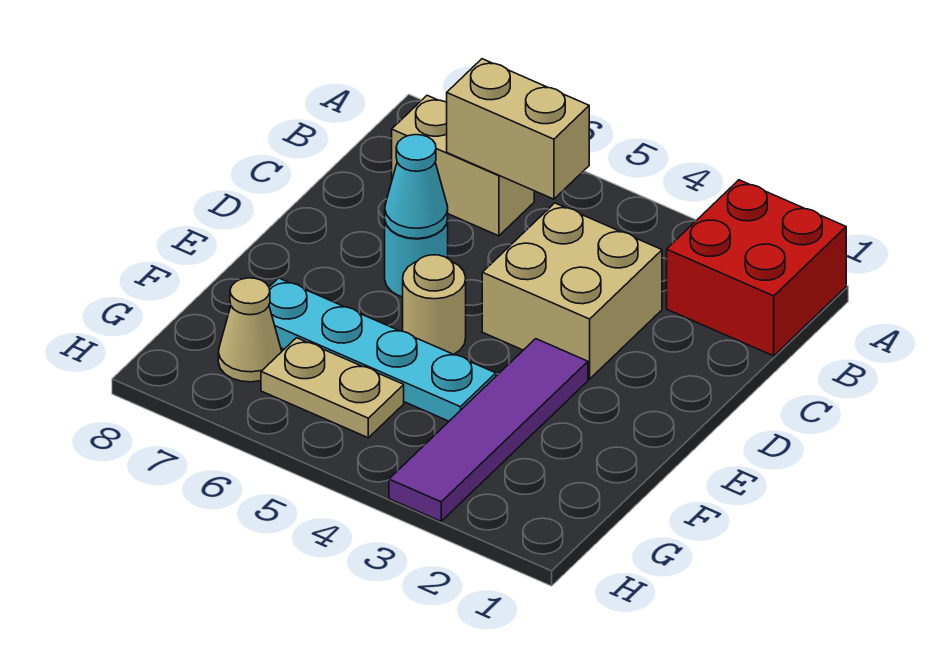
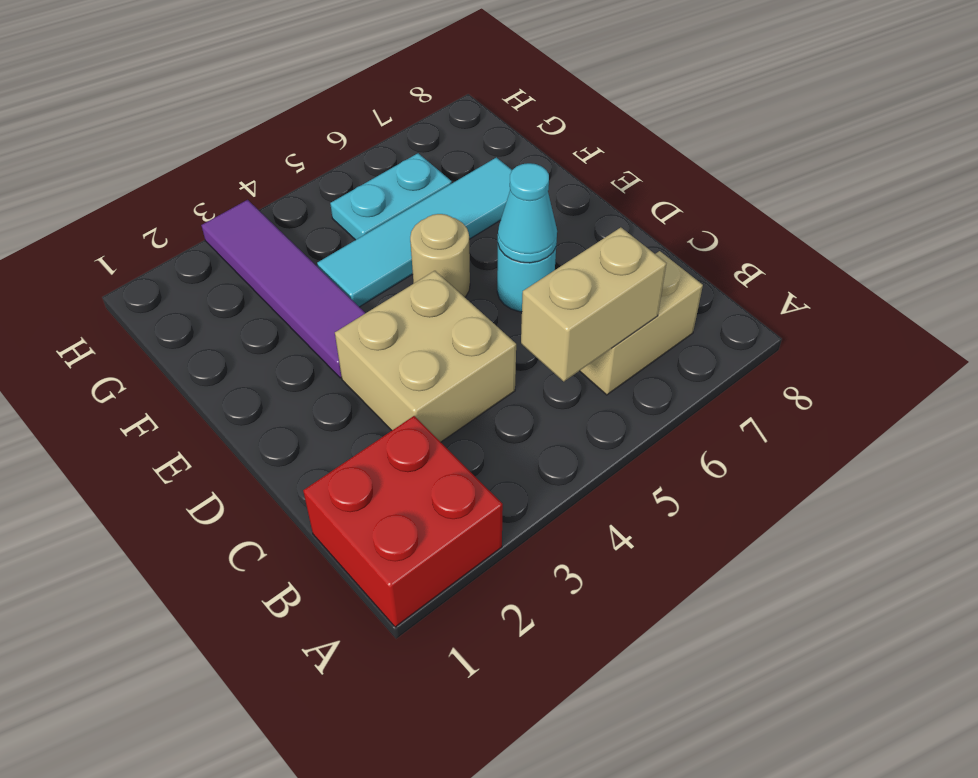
cyan 1x4 plate [269,278,496,421] -> cyan 1x4 tile [317,157,512,307]
tan 1x2 plate [261,338,404,438] -> cyan 1x2 plate [330,153,452,240]
tan 1x1 cone [218,278,282,382] -> none

